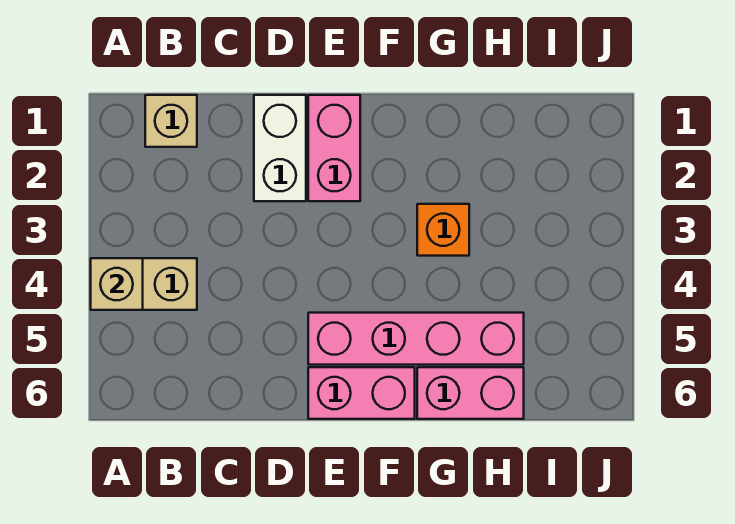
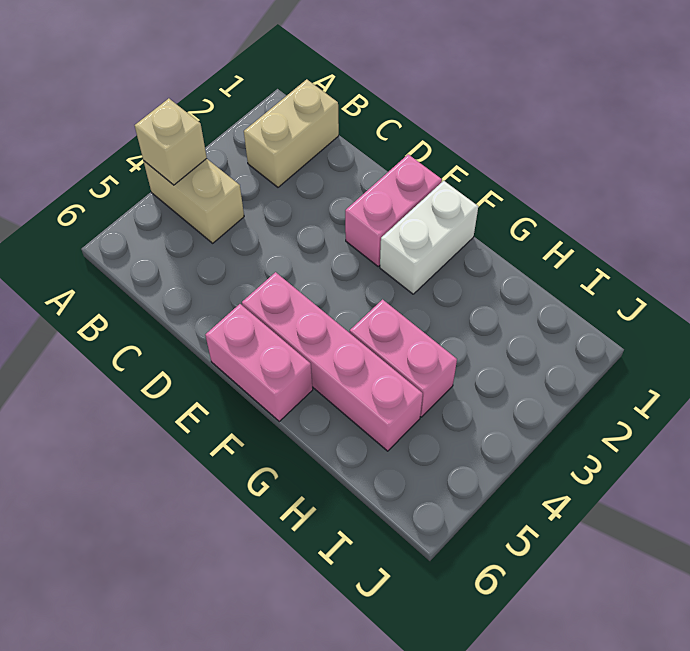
tan 1x1 brick [145,95,197,147] -> tan 1x2 brick [244,79,339,187]
white 1x2 brick [254,95,306,201] -> white 1x2 brick moved to [380,181,478,294]
orange 1x1 brick [417,204,469,256] -> none
pink 1x2 brick [417,367,524,419] -> pink 1x2 brick moved to [350,300,457,417]

